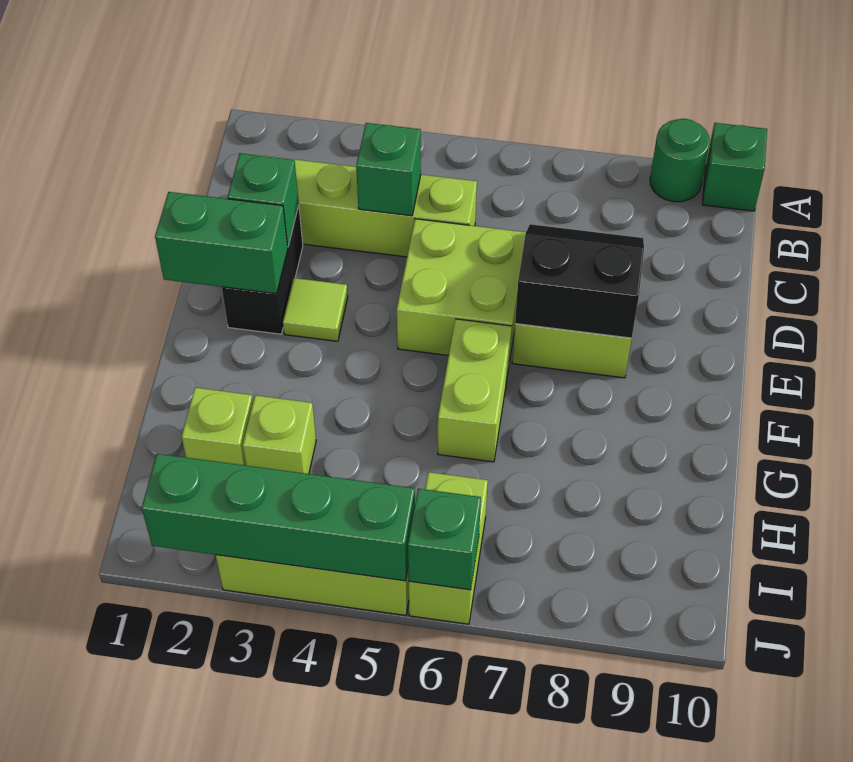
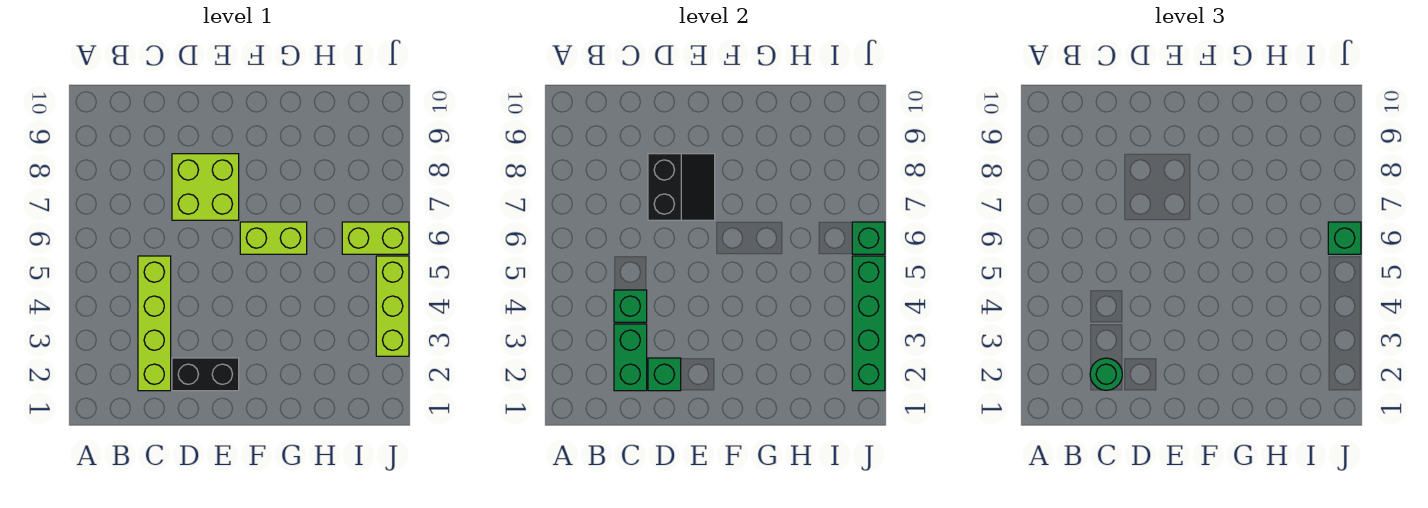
green 1x1 round brick [650,119,710,202] -> green 1x1 round brick moved to [1090,358,1122,390]
green 1x1 brick [702,123,767,211] -> green 1x1 brick moved to [1328,222,1361,254]
lime 2x2 brick [397,219,526,361] -> none
black 2x2 slope [515,224,644,338] -> black 2x2 slope turned to [648,154,715,220]
green 1x2 brick [155,192,288,294] -> green 1x2 brick moved to [614,324,647,391]
lime 1x1 tile [283,278,348,341] -> none
lime 1x1 brick [181,388,253,465] -> none
lime 1x1 brick [243,395,316,474] -> none

